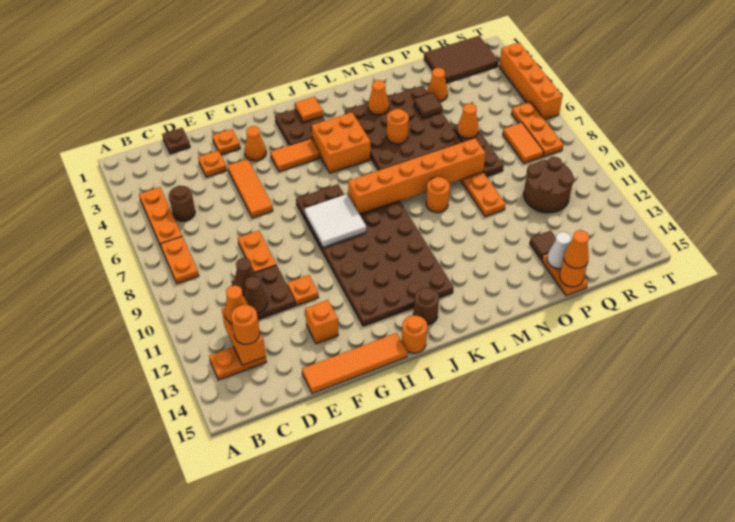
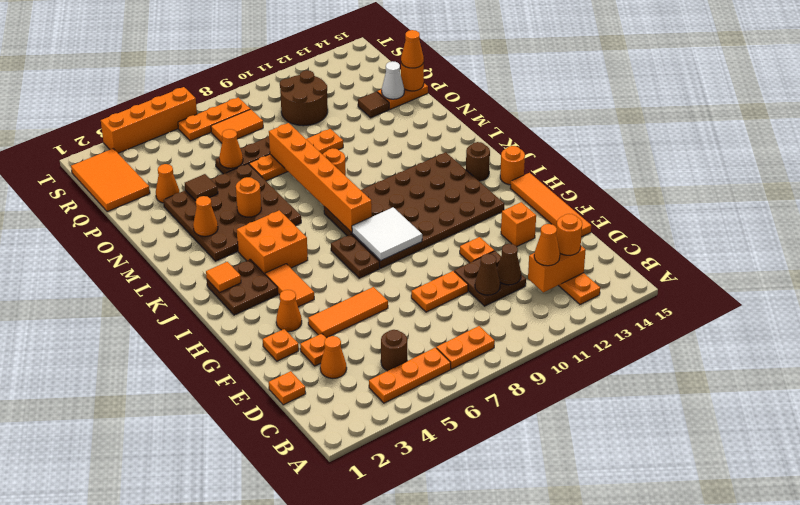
brown 1x1 plate [162,128,190,154] -> orange 1x1 plate [269,371,306,405]
none -> orange 1x1 cone [320,336,347,378]
brown 2x3 tile [424,36,499,83] -> orange 2x3 tile [71,149,150,212]

